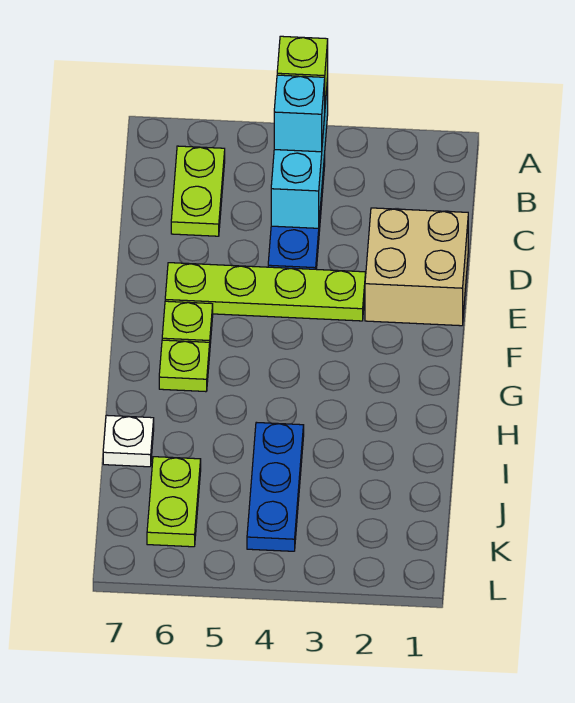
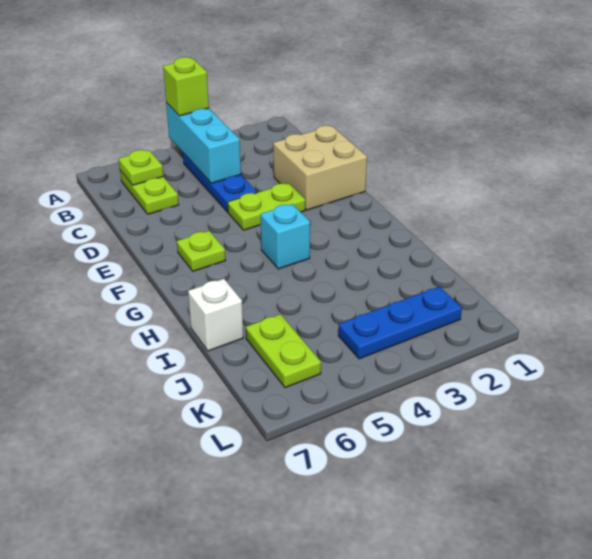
cyan 1x1 brick [274,75,325,152] -> cyan 1x1 brick moved to [260,204,310,269]
lime 1x4 plate [165,263,366,321] -> lime 1x2 plate [228,183,305,230]
lime 1x1 plate [159,340,210,392] -> lime 1x1 plate moved to [119,150,163,185]
blue 1x3 plate [247,422,304,551] -> blue 1x3 plate turned to [338,287,462,359]
white 1x1 plate [103,415,154,467] -> white 1x1 brick [188,279,243,351]

